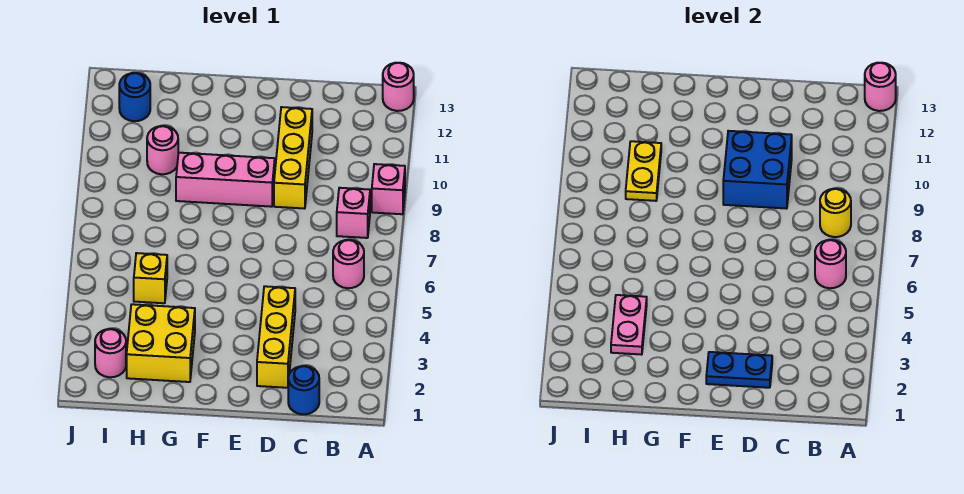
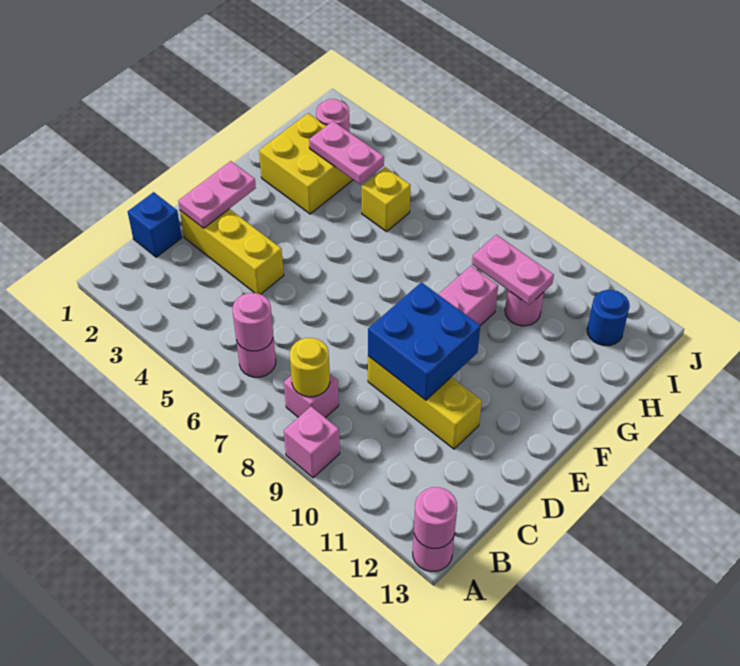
blue 1x1 round brick [288,366,319,414] -> blue 1x1 brick [128,192,182,257]
blue 1x2 plate [706,352,772,388] -> pink 1x2 plate [178,161,256,228]
yellow 1x2 plate [626,141,661,201] -> pink 1x2 plate [472,235,554,305]

